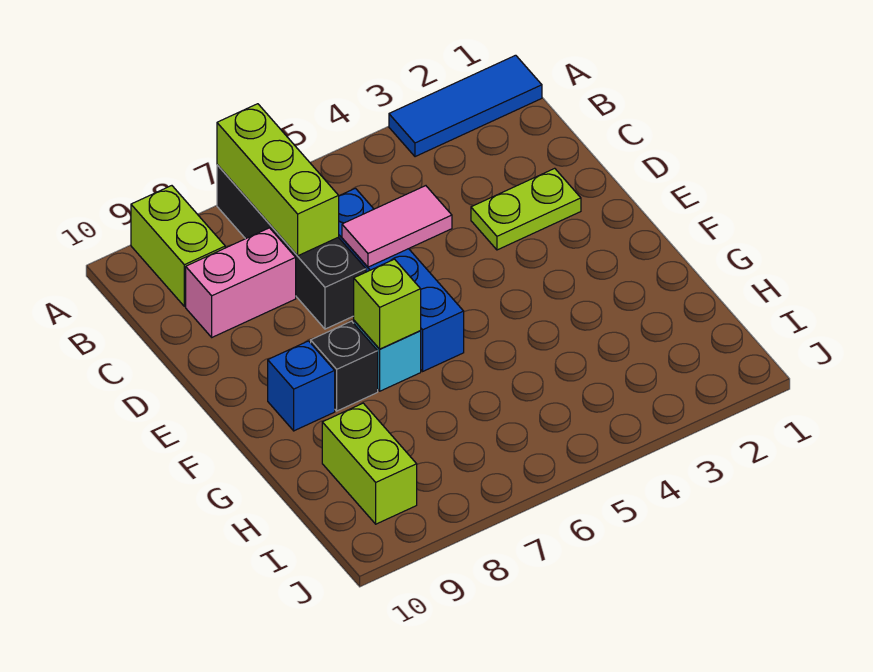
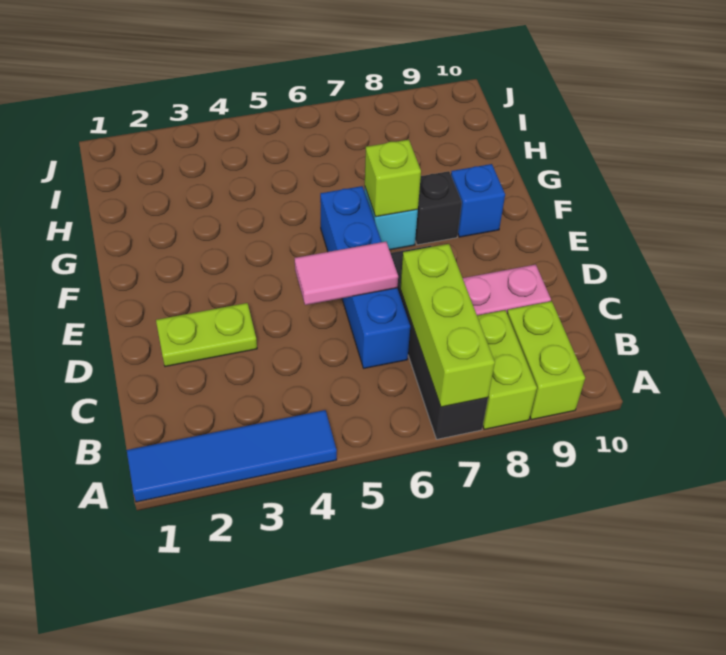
blue 1x3 tile [389,55,542,157] -> blue 1x4 tile [127,410,337,502]
lime 1x2 brick [322,403,417,524] -> lime 1x2 brick moved to [477,310,537,429]

